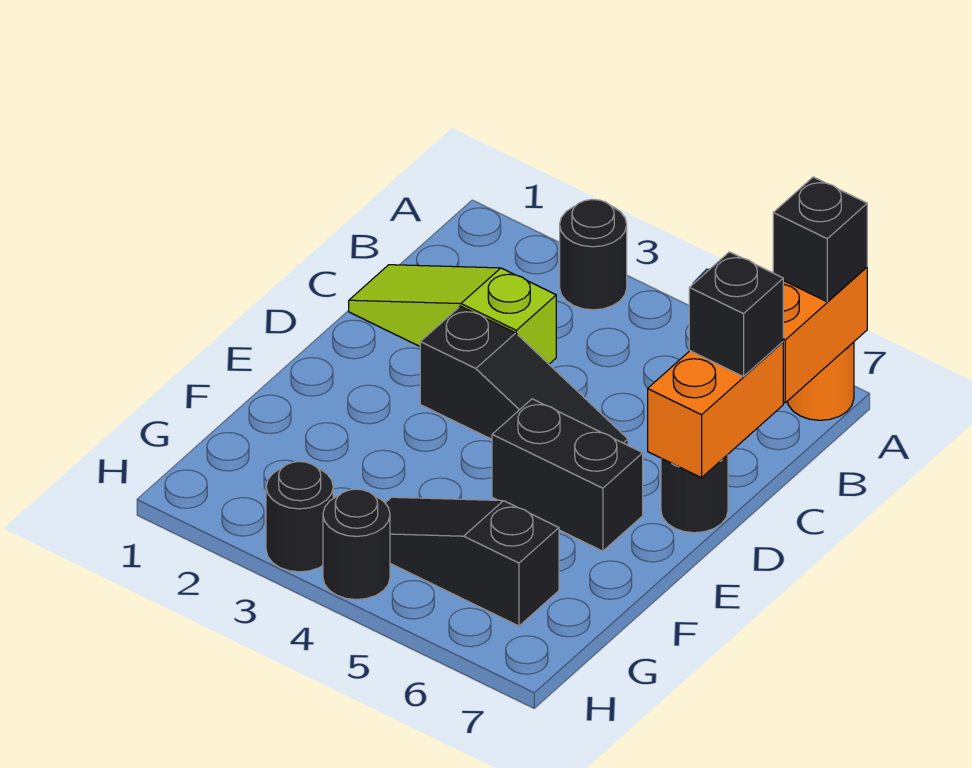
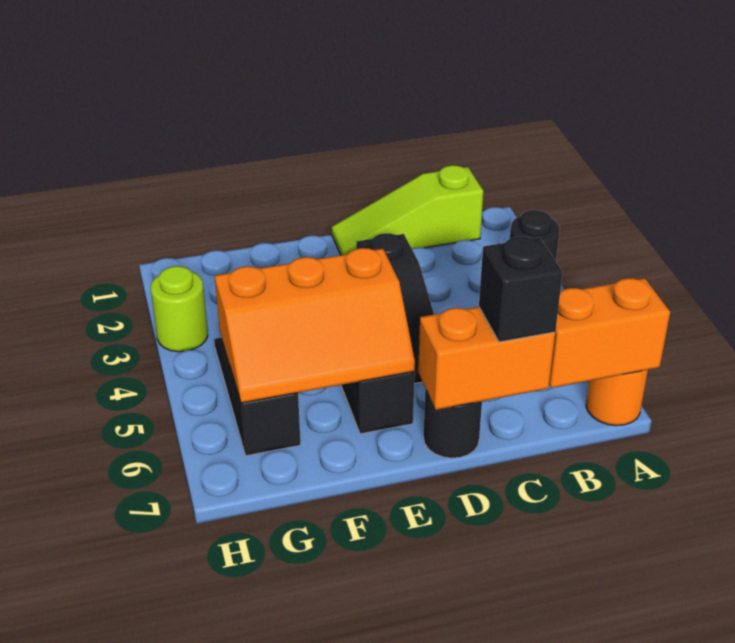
black 1x1 brick [773,177,867,301] -> none
lime 1x3 slope [349,265,556,364] -> lime 1x3 slope turned to [332,165,483,255]
none -> orange 2x3 slope [215,248,415,403]
black 1x1 round brick [266,462,333,572] -> lime 1x1 round brick [151,266,208,352]
black 1x1 round brick [323,489,390,600] -> none

